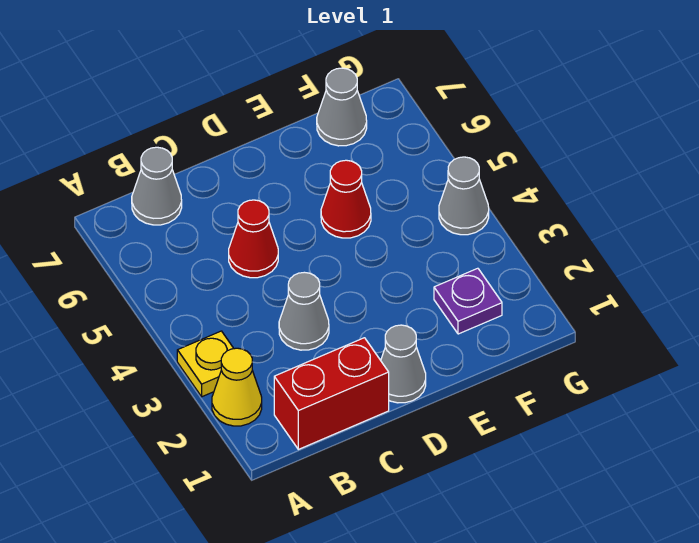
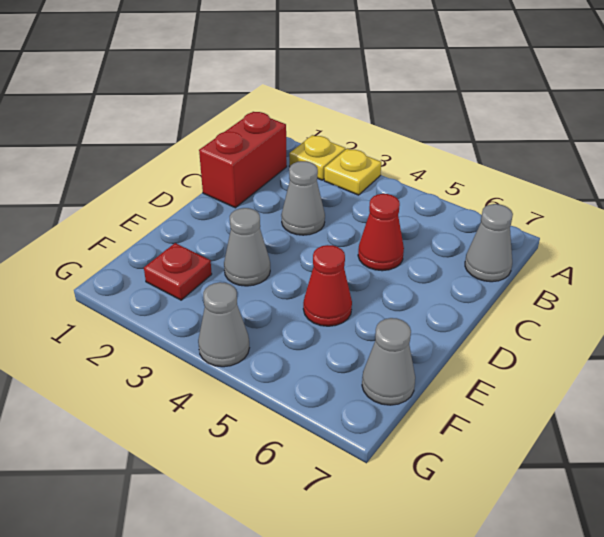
yellow 1x1 cone [212,348,262,426] -> yellow 1x1 plate [289,135,345,180]
grey 1x1 cone [381,325,426,403] -> grey 1x1 cone moved to [224,208,270,286]
purple 1x1 plate [434,268,502,334] -> red 1x1 plate [144,243,212,300]

